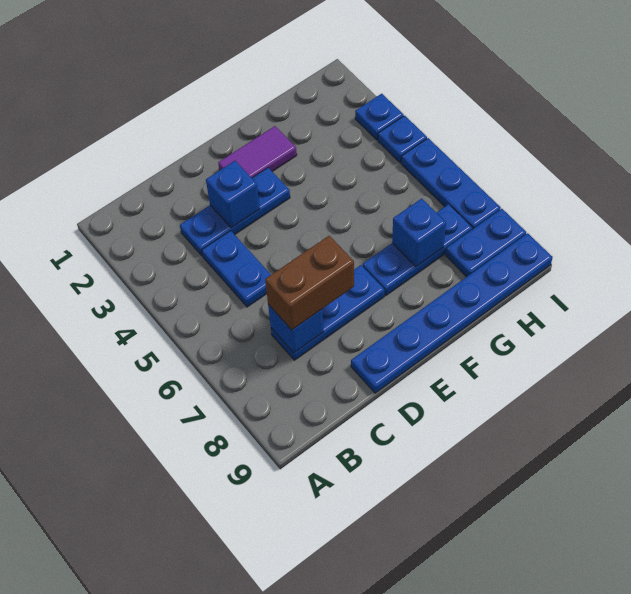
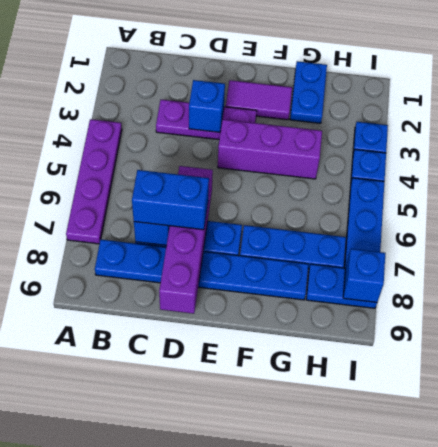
none -> purple 1x4 plate [66,119,122,244]
blue 1x3 plate [180,168,290,256] -> purple 1x3 plate [156,100,256,140]
blue 1x2 plate [202,231,271,307] -> blue 1x2 plate moved to [290,61,327,123]
brown 1x2 brick [265,236,354,330] -> blue 1x2 brick [132,170,209,230]
none -> purple 1x4 brick [159,166,213,314]
blue 1x6 plate [351,233,553,393] -> blue 1x6 plate moved to [95,239,308,300]
none -> purple 1x3 brick [218,119,322,179]
blue 1x1 brick [392,198,446,267] -> blue 1x1 brick moved to [343,249,385,302]

